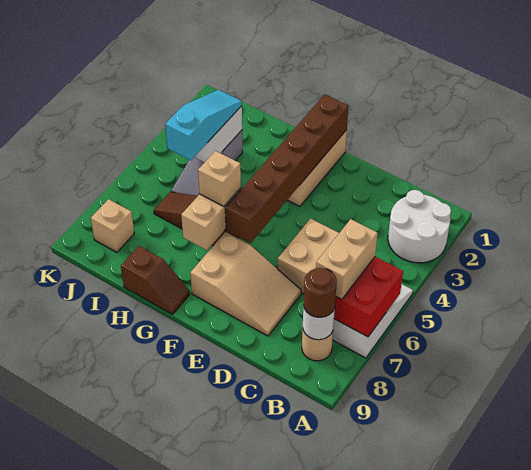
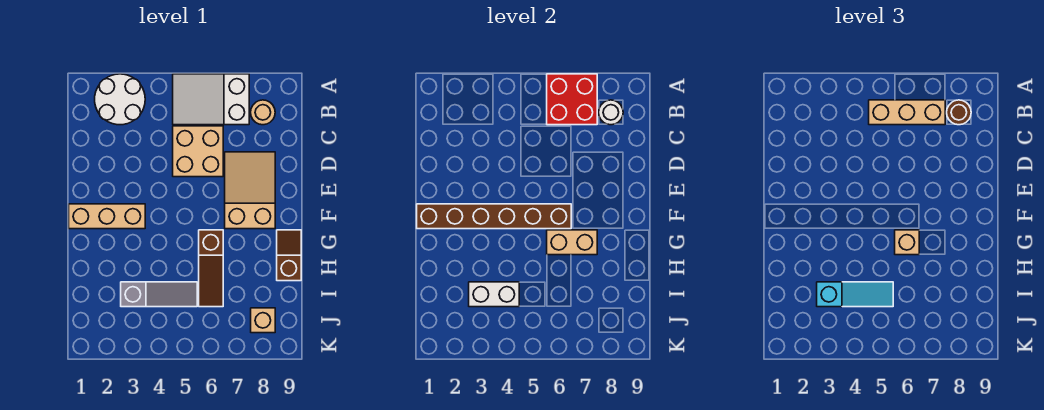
tan 1x2 brick [316,219,378,299] -> tan 1x3 brick [869,100,945,125]
cyan 1x3 slope [165,90,242,160] -> cyan 1x3 slope turned to [817,282,893,307]

